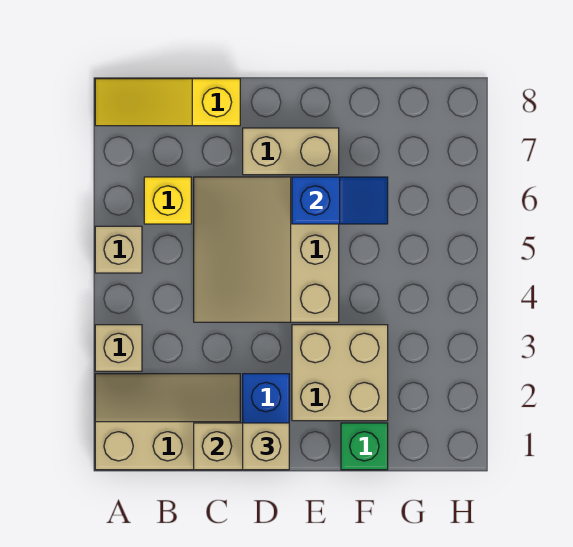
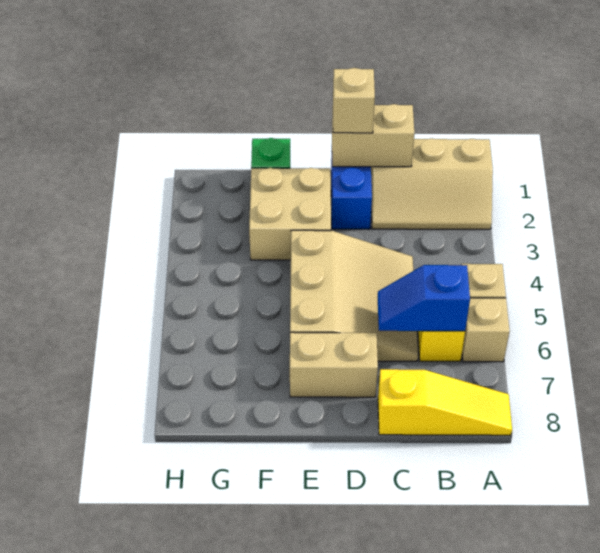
tan 1x1 brick [95,325,142,371] -> tan 1x1 brick moved to [462,298,510,362]
blue 1x2 slope [292,177,388,224] -> blue 1x2 slope moved to [378,265,470,331]

